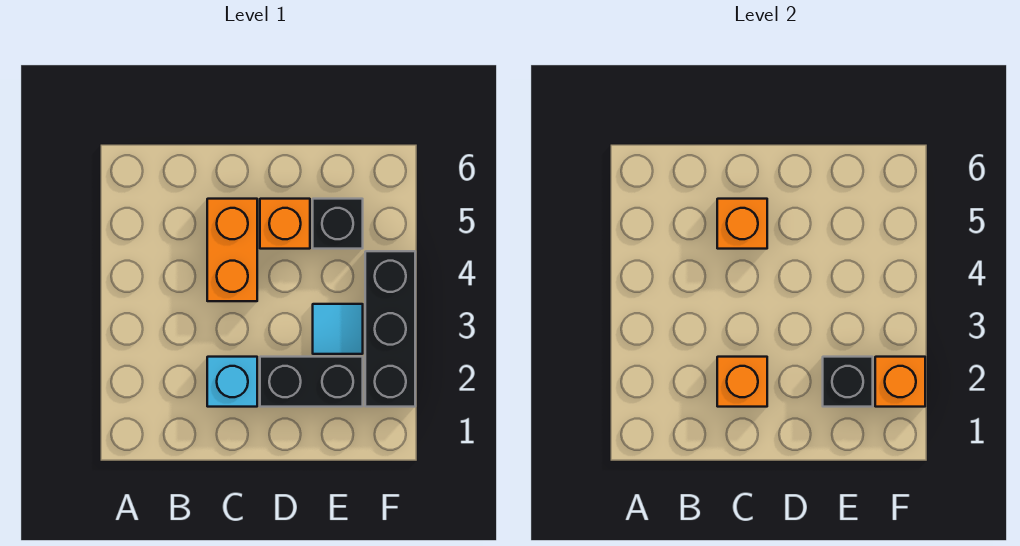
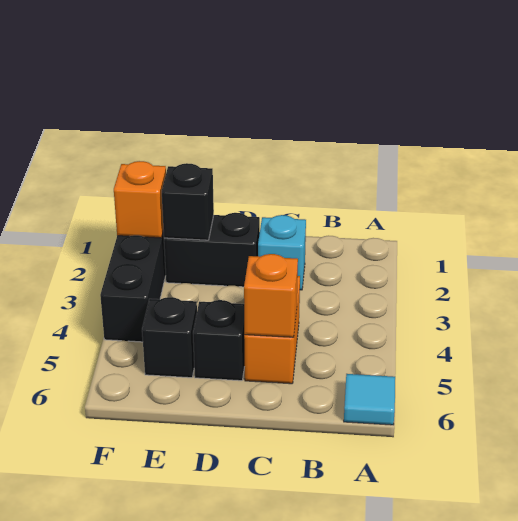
orange 1x1 brick [717,357,767,407] -> none
orange 1x1 brick [260,199,310,249] -> black 1x1 brick [193,300,245,381]
cyan 1x1 tile [313,304,363,354] -> cyan 1x1 tile moved to [344,374,395,425]

